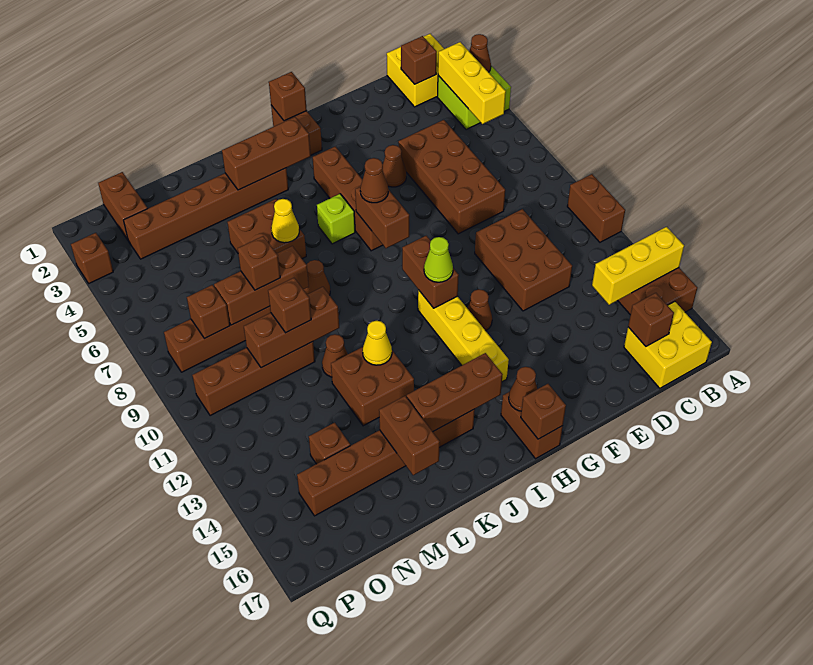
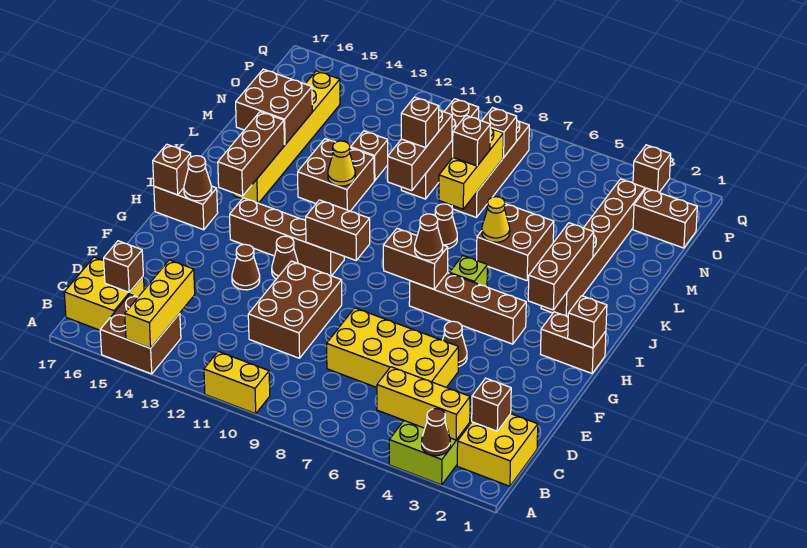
brown 1x2 brick [567,174,625,242] -> yellow 1x2 brick [204,352,270,414]
brown 2x4 brick [398,120,505,234] -> yellow 2x4 brick [327,308,458,387]
brown 2x3 brick [475,209,572,311] -> brown 2x3 brick turned to [248,261,342,358]
yellow 1x4 brick [418,290,509,382] -> brown 1x4 brick [230,198,344,276]
lime 1x1 cone [424,237,453,282] -> none
brown 1x6 brick [297,409,475,516] -> yellow 1x6 brick [234,71,340,203]
brown 1x3 brick [214,246,309,325] -> yellow 1x3 brick [439,128,503,209]
brown 1x1 cone [322,334,348,377] -> brown 1x1 cone moved to [232,244,260,290]
brown 1x2 brick [379,396,440,475] -> brown 2x2 brick [236,69,312,145]
brown 1x1 brick [309,423,350,464] -> brown 1x1 brick moved to [351,131,388,181]

